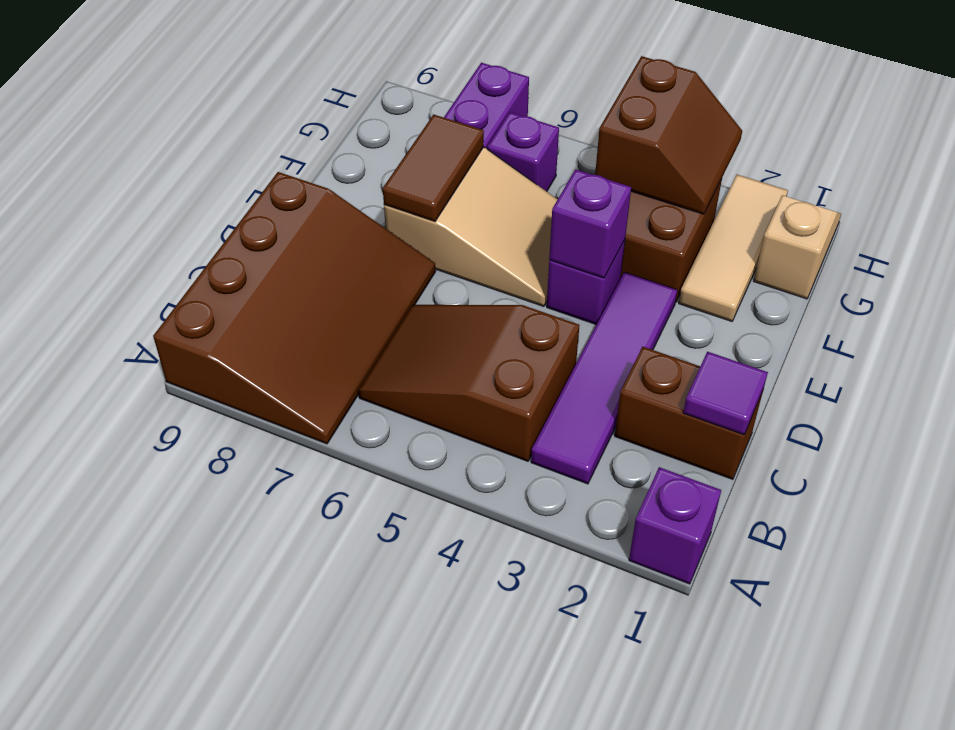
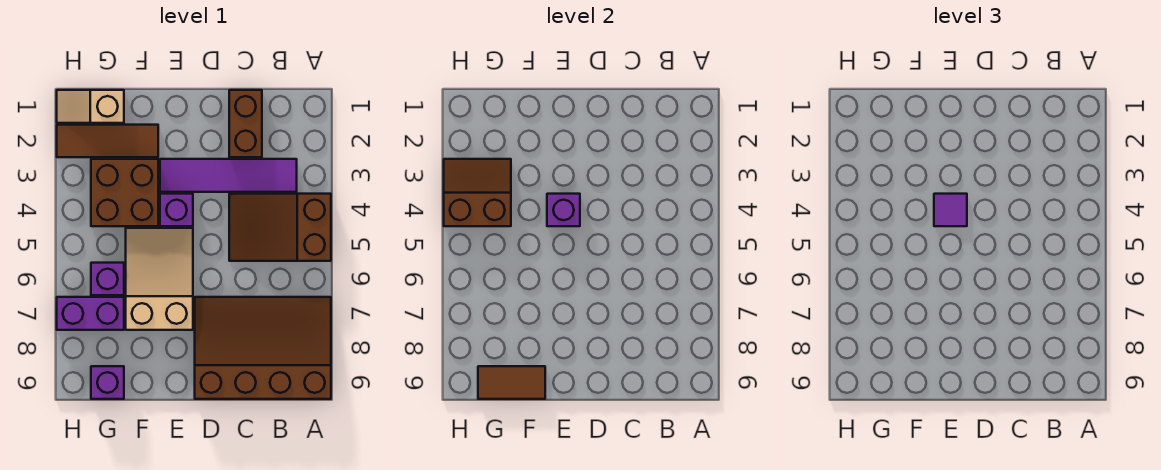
purple 1x1 brick [629,467,721,584] -> purple 1x1 brick moved to [91,366,124,399]
brown 2x3 slope [358,305,579,461] -> brown 2x3 slope turned to [229,194,331,261]
purple 1x1 tile [683,352,768,435] -> purple 1x1 tile moved to [934,194,967,226]
brown 1x2 tile [383,115,484,221] -> brown 1x2 tile moved to [478,366,545,399]
tan 1x3 tile [679,175,788,321] -> brown 1x3 tile [57,125,158,157]

